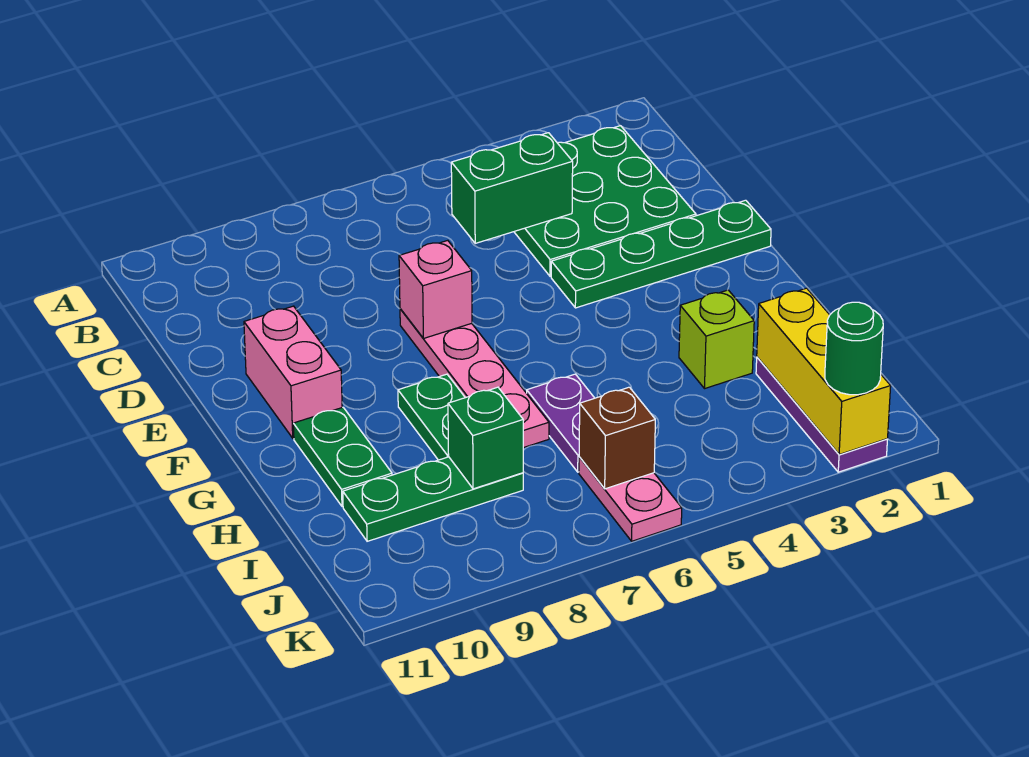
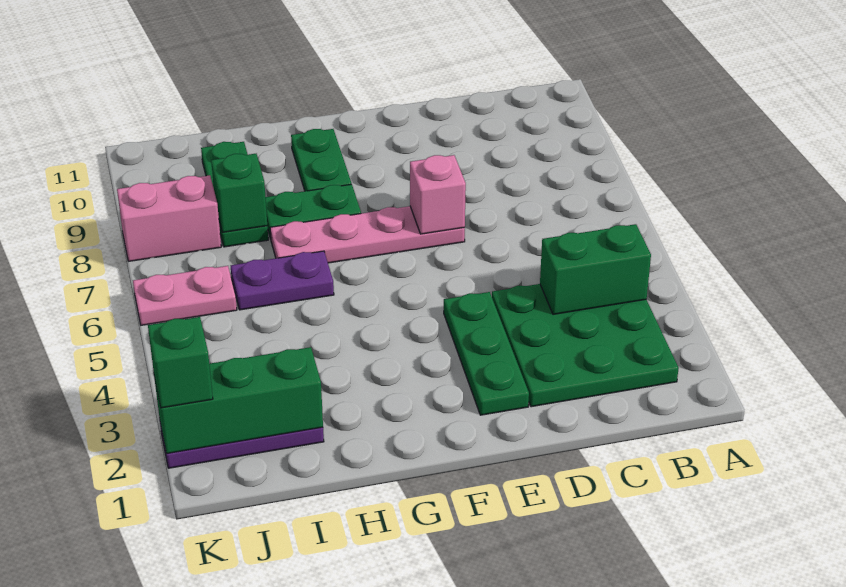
green 1x2 brick [451,133,573,243] -> green 1x2 brick turned to [540,224,651,314]
green 1x4 plate [551,200,771,308] -> green 1x3 plate [444,292,529,415]
pink 1x2 brick [244,306,342,438] -> pink 1x2 brick moved to [117,175,221,261]
green 1x2 plate [293,407,392,507] -> green 1x2 plate turned to [291,129,351,191]
lime 1x1 brick [679,290,754,388] -> none
yellow 1x3 brick [757,288,891,455] -> green 1x3 brick [154,347,323,454]
brown 1x1 brick [579,387,655,489] -> none
green 1x1 round brick [825,302,883,395] -> green 1x1 brick [148,317,213,408]

